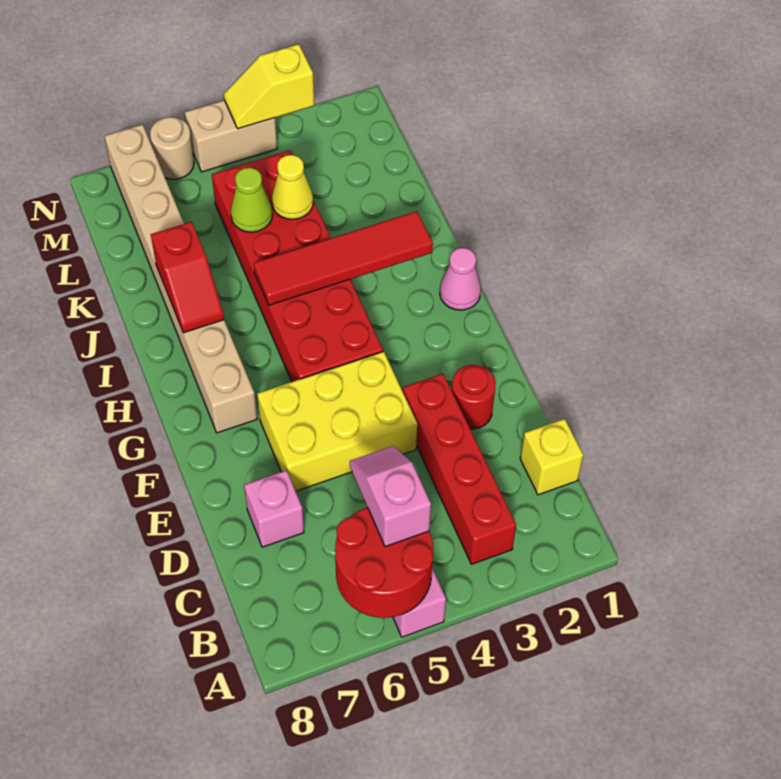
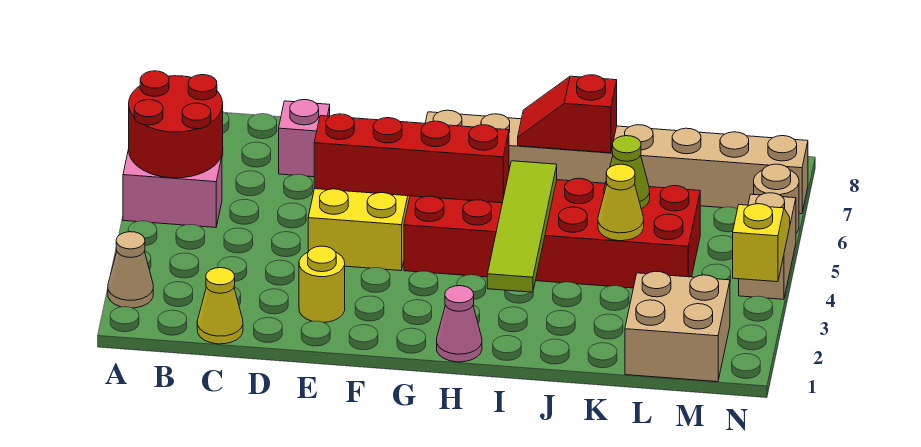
none -> tan 1x1 cone [108,232,153,308]
red 1x4 brick [403,374,516,564] -> red 1x4 brick moved to [314,114,509,203]
pink 1x2 slope [350,446,431,547] -> none
yellow 1x1 brick [520,419,583,495] -> yellow 1x1 cone [197,268,243,344]
red 1x1 round brick [452,365,496,429] -> yellow 1x1 round brick [299,246,345,322]
red 1x4 tile [254,211,433,305] -> lime 1x4 tile [487,161,557,292]
none -> tan 2x2 brick [625,271,730,382]

